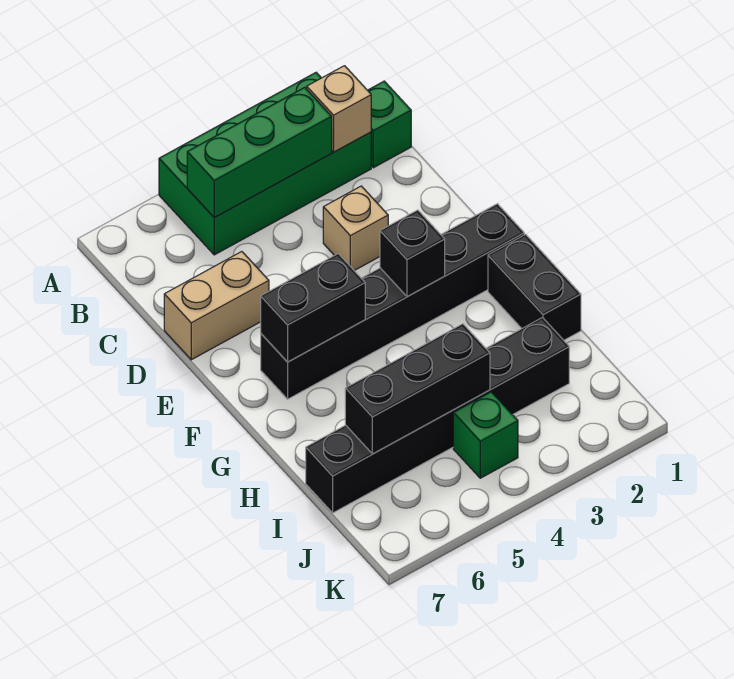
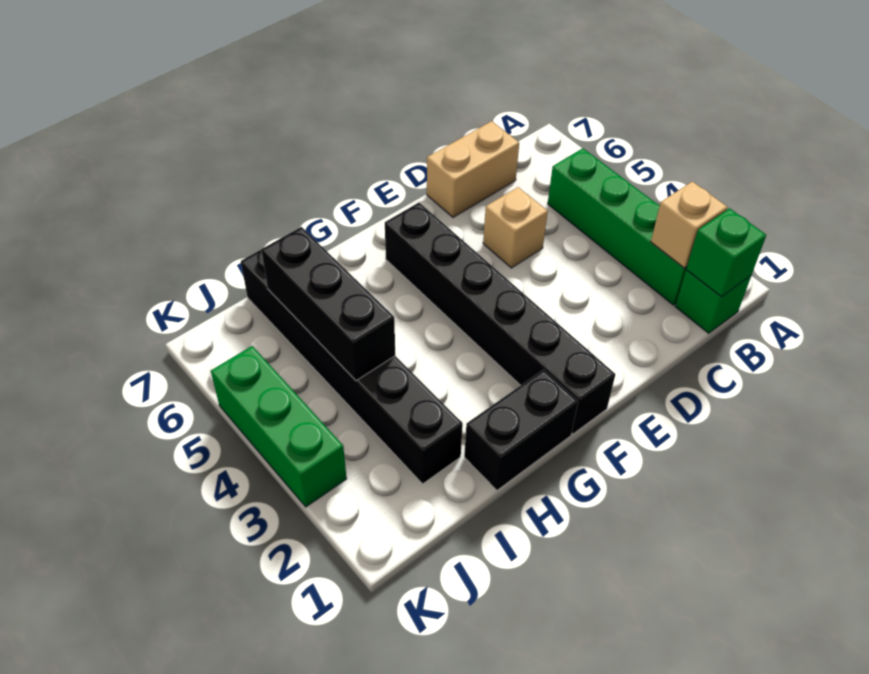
green 2x4 brick [159,72,371,255] -> green 1x4 brick [548,148,687,305]
green 1x3 brick [187,87,332,218] -> green 1x3 brick moved to [211,346,347,507]
tan 1x1 brick [323,186,388,271] -> tan 1x1 brick moved to [483,187,548,268]
tan 1x2 brick [164,252,269,360] -> tan 1x2 brick turned to [427,121,519,217]
black 1x1 brick [380,210,445,296] -> none
black 1x2 brick [261,254,365,362] -> none
green 1x1 brick [453,392,518,478] -> green 1x1 brick moved to [686,208,766,297]

